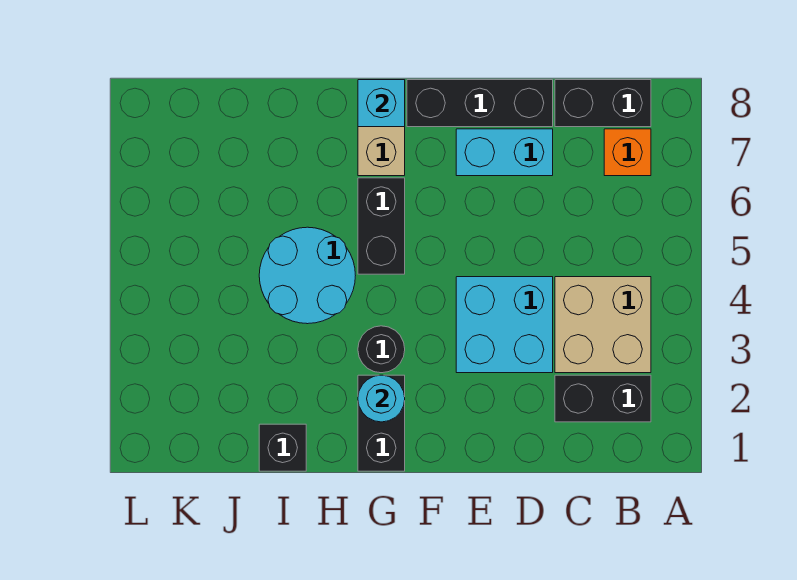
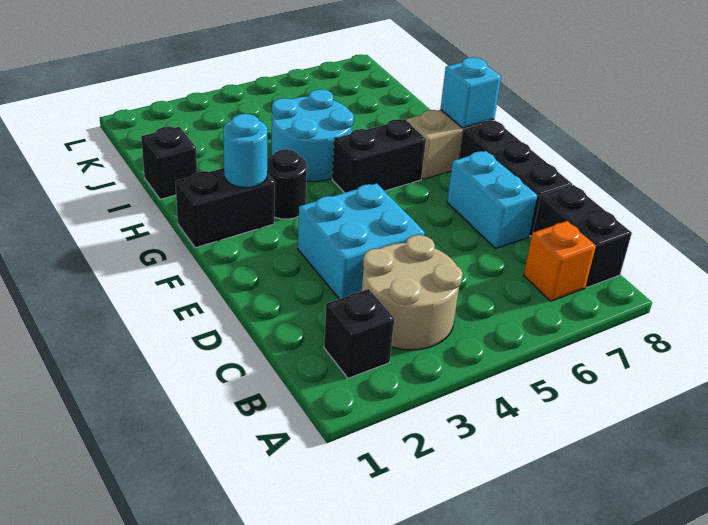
black 1x2 brick [555,375,651,422] -> black 1x1 brick [324,289,394,378]
tan 2x2 brick [555,277,651,373] -> tan 2x2 round brick [362,235,463,350]

